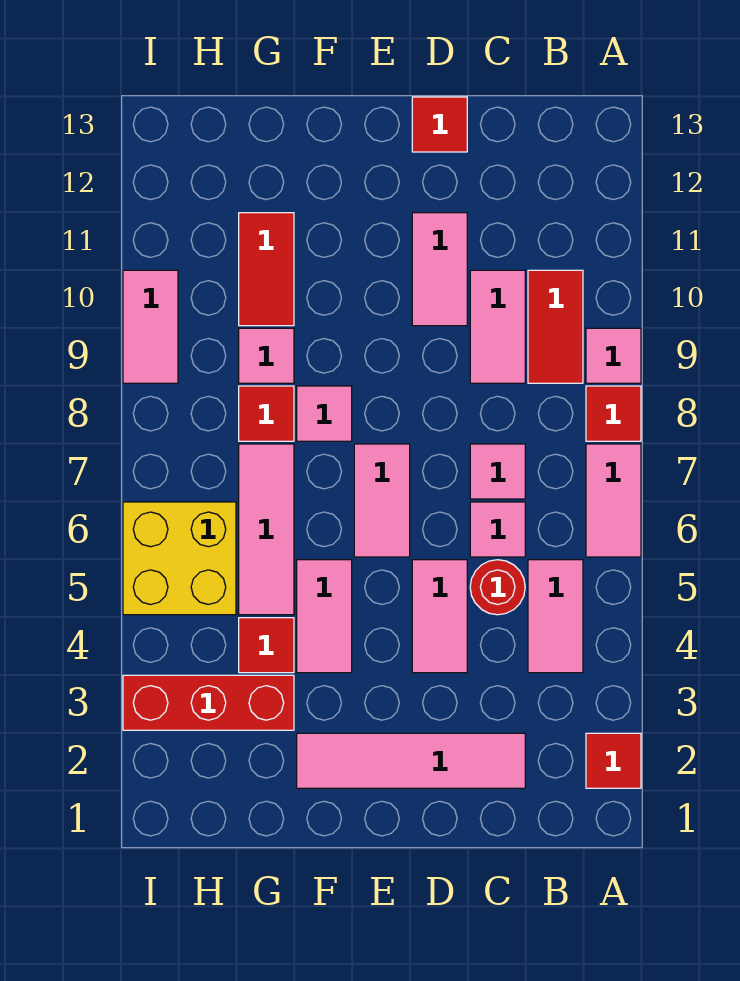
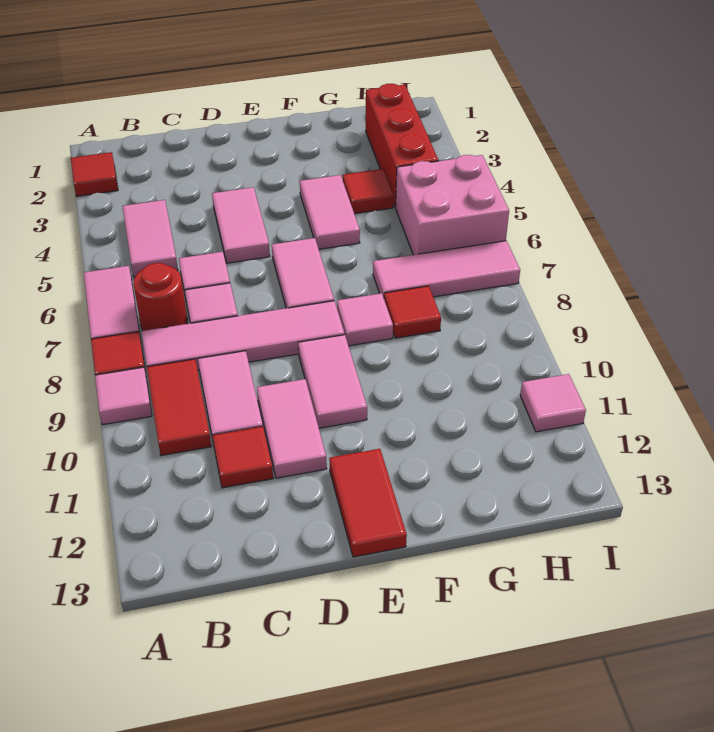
pink 1x4 tile [297,733,525,788] -> pink 1x4 tile moved to [141,301,345,370]
red 1x1 round brick [470,560,525,615] -> red 1x1 round brick moved to [133,263,187,331]
red 1x1 tile [412,97,467,152] -> red 1x1 tile moved to [213,427,273,488]
red 1x3 brick [123,675,294,730] -> red 1x3 brick turned to [366,84,438,208]
pink 1x3 tile [239,444,294,615] -> pink 1x3 tile turned to [373,241,520,297]
pink 1x1 tile [239,328,294,383] -> pink 1x1 tile moved to [520,374,586,432]
red 1x2 tile [239,213,294,326] -> red 1x2 tile moved to [329,449,407,557]
yellow 2x2 brick [123,502,236,615] -> pink 2x2 brick [396,155,509,255]
pink 1x2 tile [123,270,178,383] -> pink 1x2 tile moved to [298,335,367,428]

